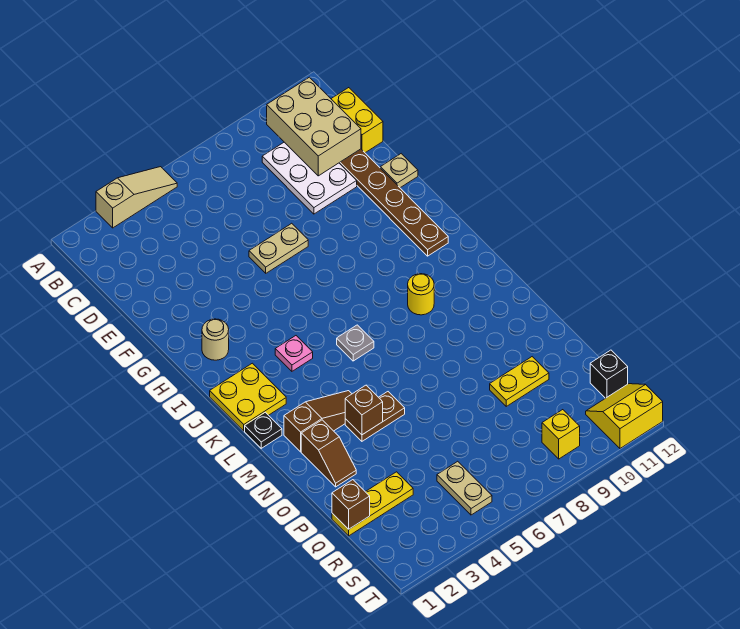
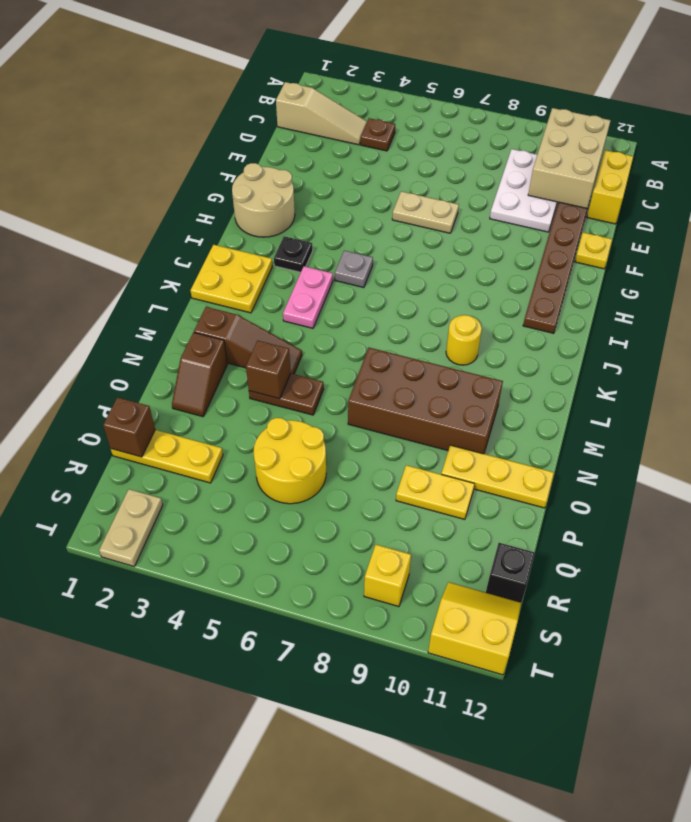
tan 1x3 slope [96,167,177,228] -> tan 1x3 slope moved to [276,82,367,145]
none -> brown 1x1 plate [361,118,395,151]
tan 1x1 plate [380,154,418,188] -> yellow 1x1 plate [575,233,612,269]
tan 1x1 round brick [202,319,229,360] -> tan 2x2 round brick [232,163,295,237]
pink 1x1 plate [275,336,313,371] -> pink 1x2 plate [283,266,333,328]
grey 1x1 plate [337,325,374,361] -> grey 1x1 plate moved to [335,251,373,288]
black 1x1 plate [245,412,282,448] -> black 1x1 plate moved to [274,236,313,272]
none -> brown 2x4 brick [348,348,503,454]
none -> yellow 1x3 plate [441,445,554,508]
none -> yellow 2x2 round brick [254,418,326,504]
tan 1x2 plate [437,461,492,515] -> tan 1x2 plate moved to [99,489,163,566]

